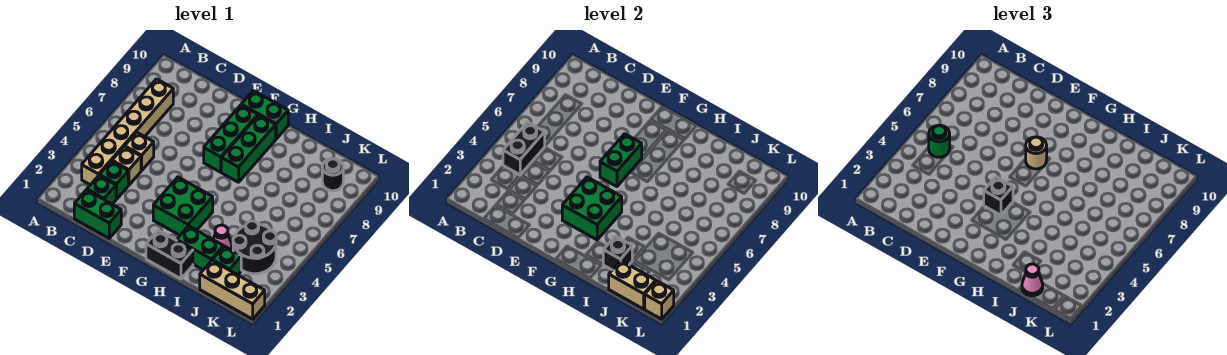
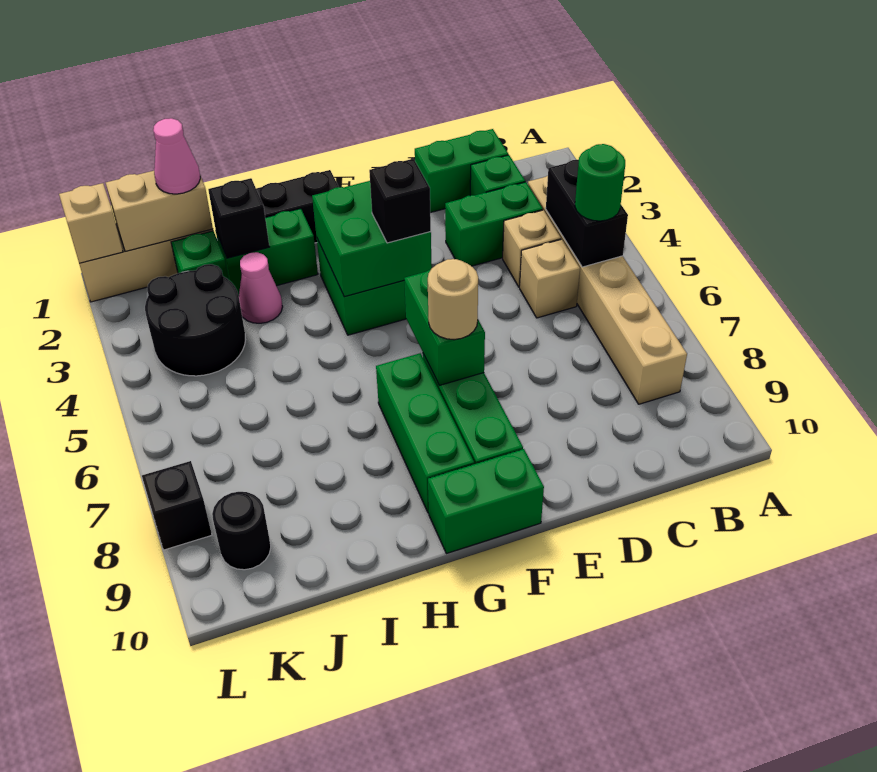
green 1x1 brick [99,161,128,200] -> green 1x2 brick [445,182,543,266]
none -> black 1x1 brick [142,461,212,550]

